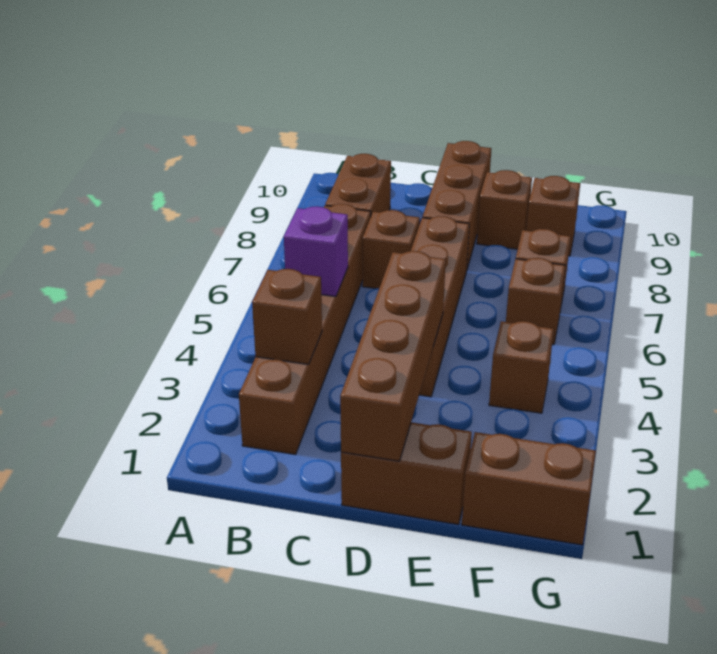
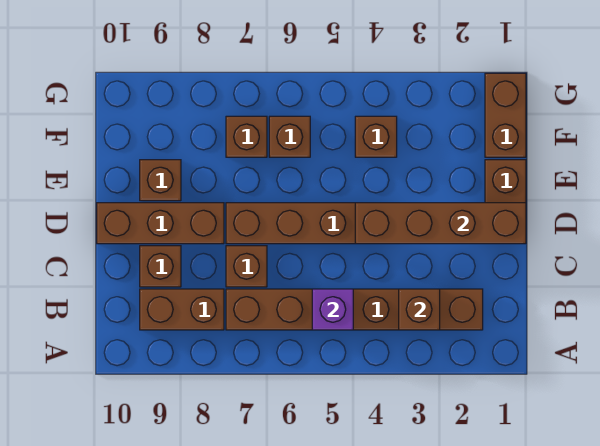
brown 1x1 brick [526,176,580,256] -> brown 1x1 brick moved to [140,246,181,287]

